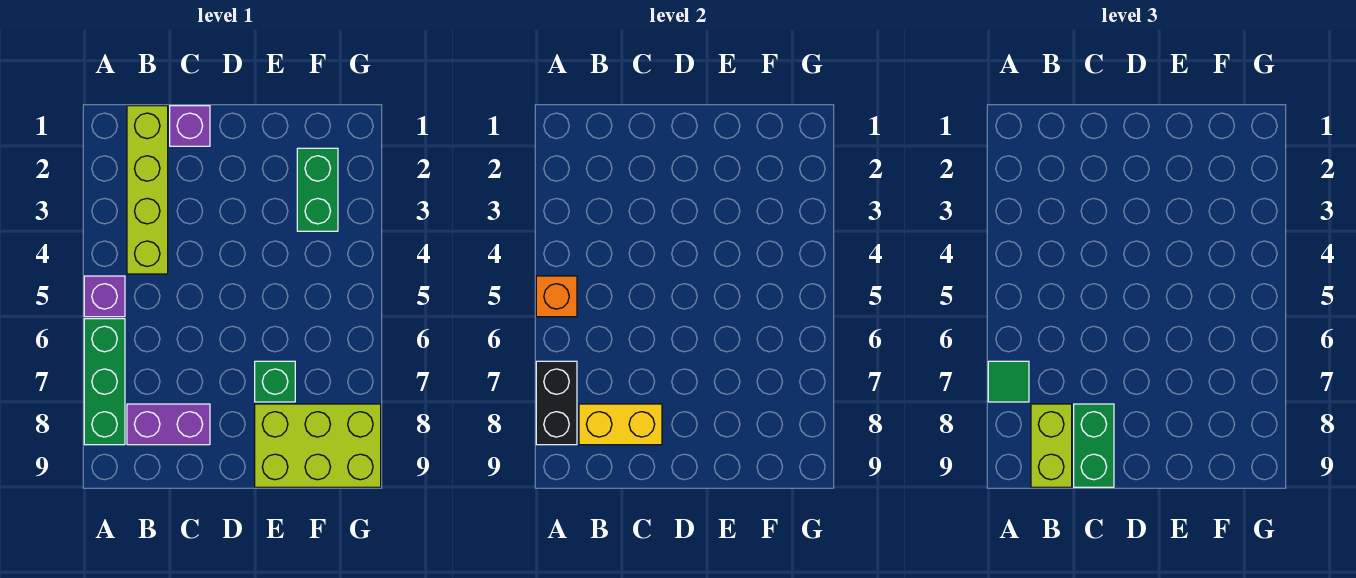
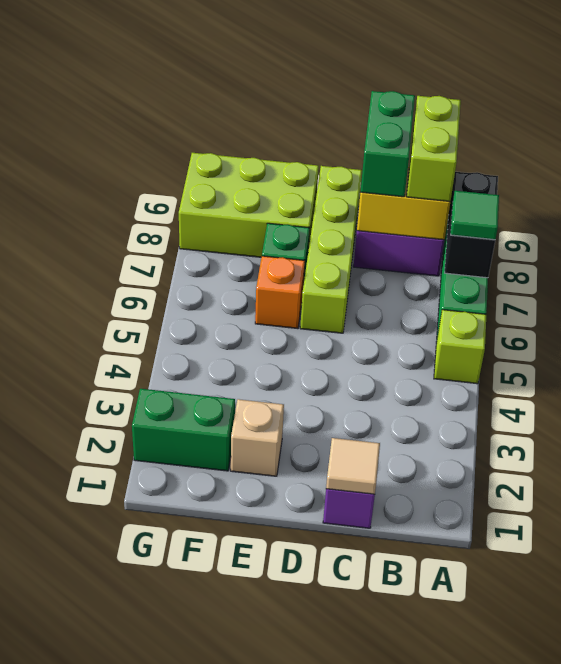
purple 1x1 brick [84,276,125,317] -> lime 1x1 brick [434,310,486,384]
orange 1x1 brick [536,276,577,317] -> orange 1x1 brick moved to [255,256,305,329]
lime 1x4 brick [127,106,168,274] -> lime 1x4 brick moved to [300,166,362,333]
none -> tan 1x1 tile [326,438,380,494]
none -> tan 1x1 brick [231,399,284,476]
green 1x2 brick [297,148,338,231] -> green 1x2 brick turned to [132,389,235,471]

